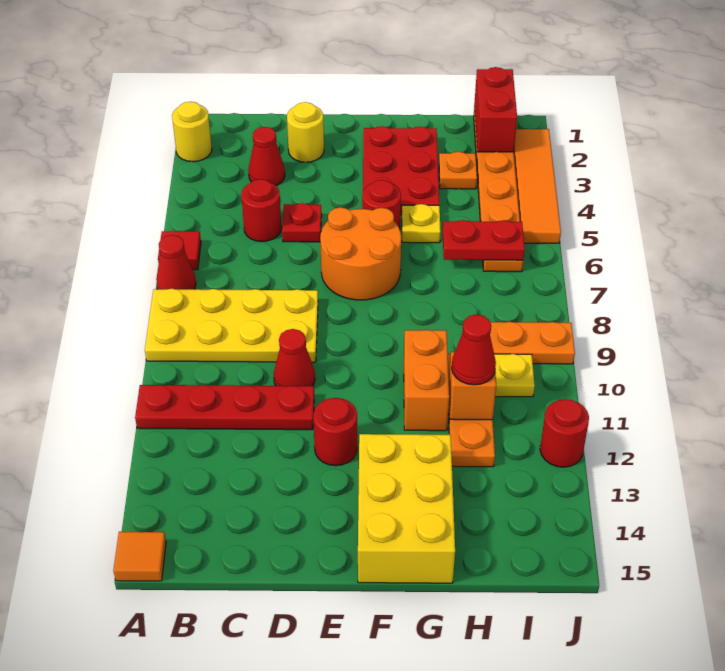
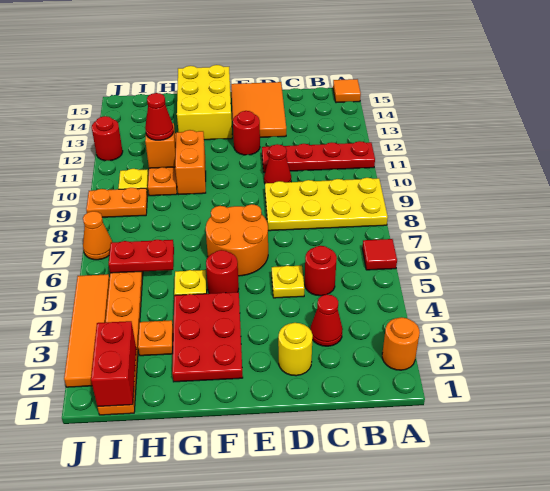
yellow 1x1 round brick [172,102,212,162] -> orange 1x1 round brick [382,317,420,370]
red 1x1 cone [156,235,196,289] -> none
red 1x1 plate [282,203,322,242] -> yellow 1x1 plate [272,266,305,298]
none -> orange 2x3 tile [231,82,286,137]
none -> orange 1x1 cone [83,211,112,260]

